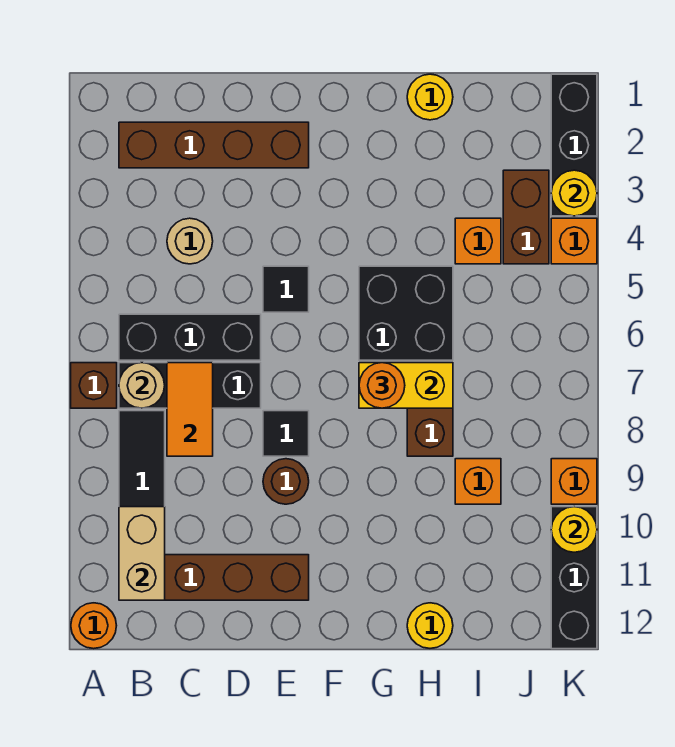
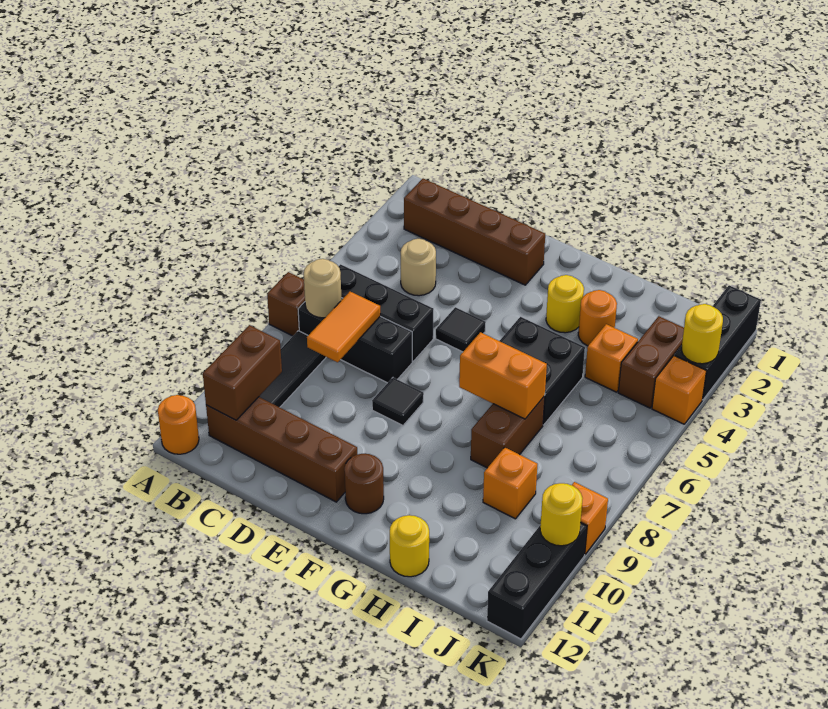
tan 1x2 brick [119,507,165,600] -> brown 1x2 brick [203,325,282,420]
brown 1x1 round brick [263,459,309,504] -> brown 1x1 round brick moved to [344,454,384,514]
yellow 1x2 brick [359,363,453,408] -> orange 1x2 brick [459,332,547,419]
orange 1x1 round brick [359,363,405,408] -> orange 1x1 round brick moved to [578,290,617,346]
yellow 1x1 round brick [407,74,453,120] -> yellow 1x1 round brick moved to [546,275,584,333]

